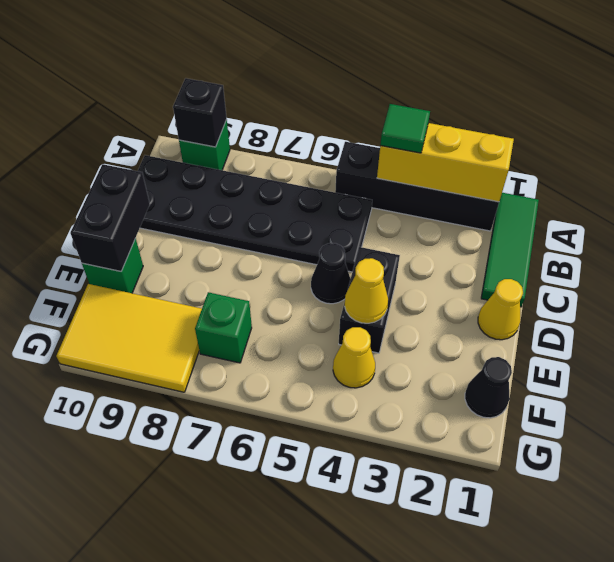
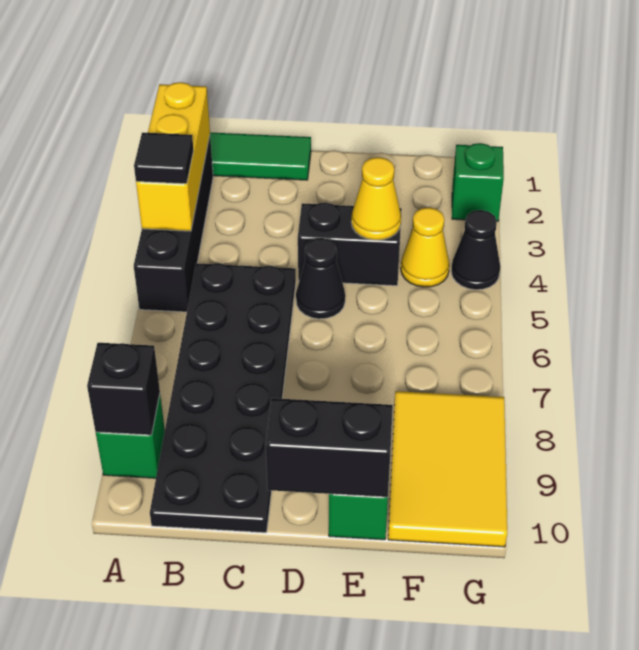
green 1x1 tile [380,104,430,153] -> black 1x1 tile [134,132,194,184]
yellow 1x1 cone [478,279,523,340] -> none
black 1x1 cone [465,357,512,418] -> black 1x1 cone moved to [451,210,500,290]
green 1x1 brick [195,292,252,363] -> green 1x1 brick moved to [452,143,504,221]

